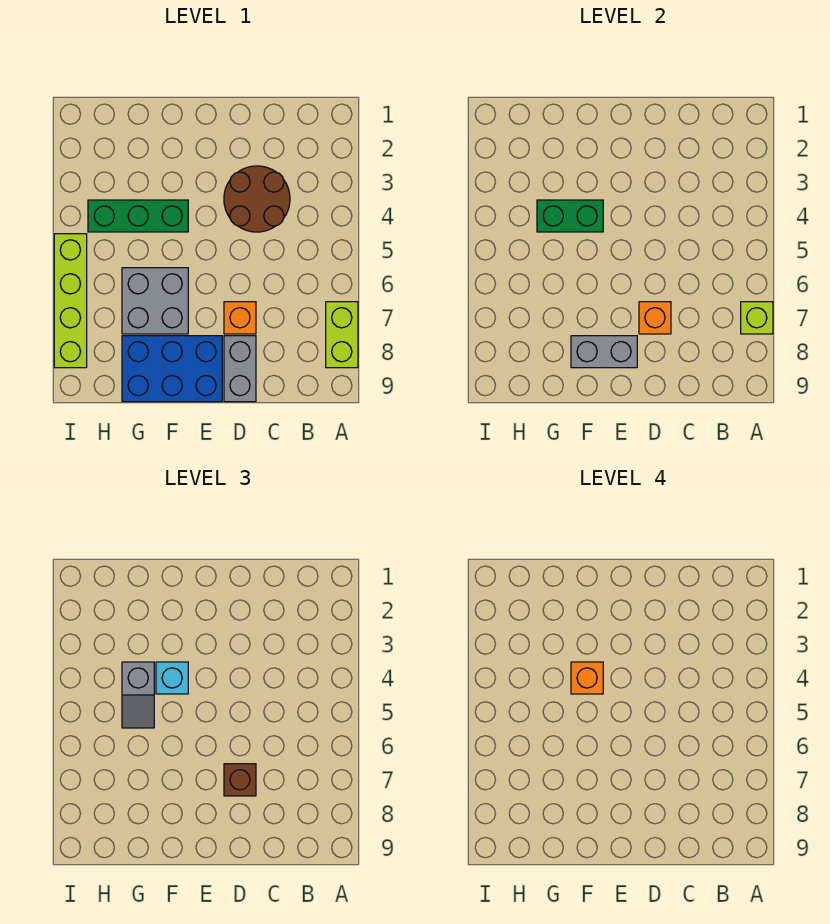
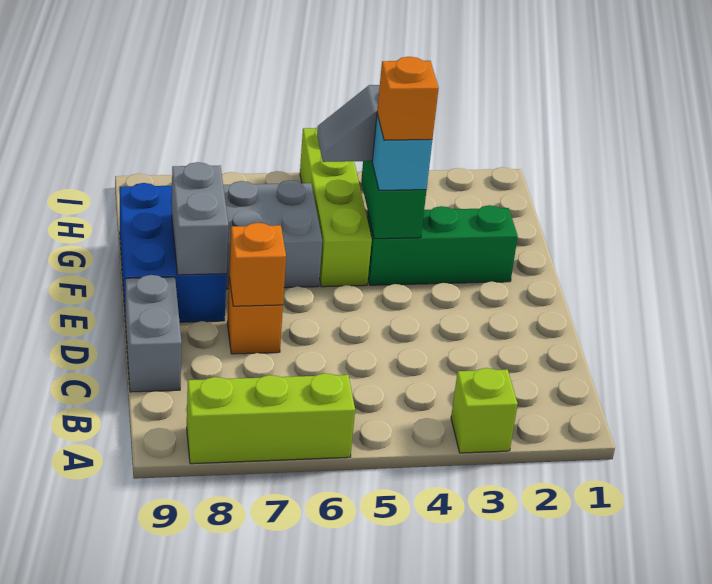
lime 1x2 brick [326,302,358,368] -> lime 1x3 brick [187,373,355,464]
lime 1x1 brick [741,302,773,334] -> lime 1x1 brick moved to [451,368,518,453]
brown 2x2 round brick [224,166,290,232] -> none
brown 1x1 brick [224,764,256,796] -> none
grey 1x2 brick [224,336,256,402] -> grey 1x2 brick turned to [126,275,181,392]
green 1x3 brick [88,200,188,232] -> green 1x3 brick turned to [367,205,518,285]
lime 1x4 brick [54,234,87,368] -> lime 1x4 brick turned to [300,127,372,287]

